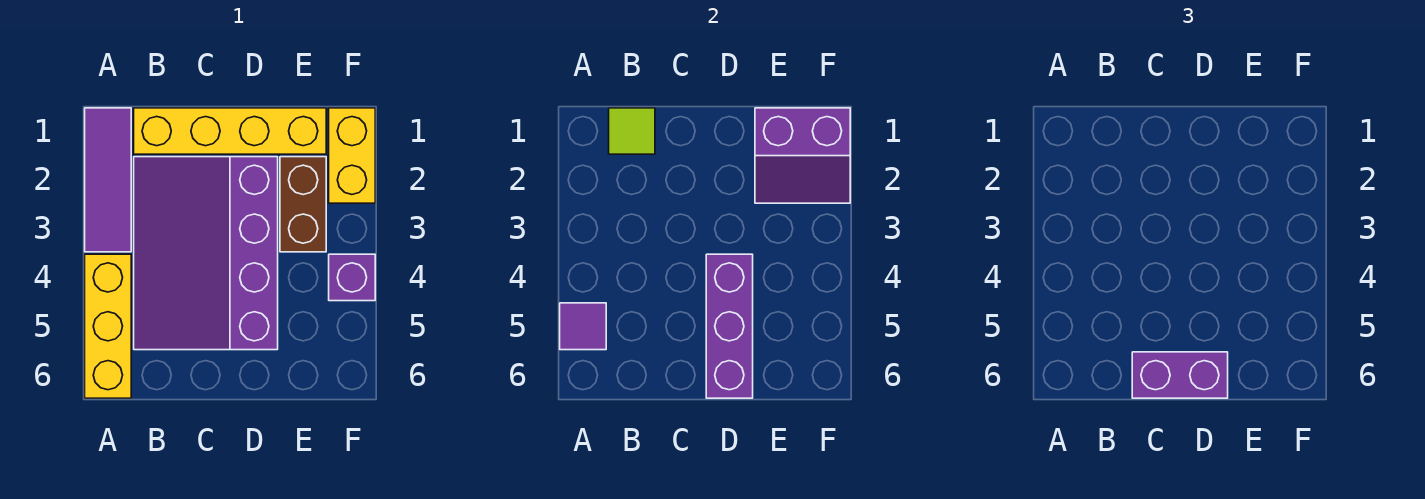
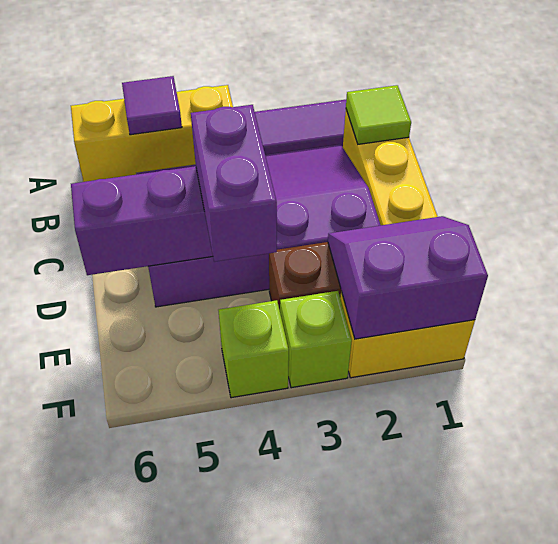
purple 1x2 brick [1132,352,1228,398] -> purple 1x2 brick moved to [191,105,277,262]
purple 2x2 slope [755,108,850,203] -> purple 2x2 slope turned to [328,216,488,339]
none -> lime 1x1 brick [280,291,352,388]
purple 1x1 brick [329,254,375,301] -> lime 1x1 brick [219,300,289,398]

